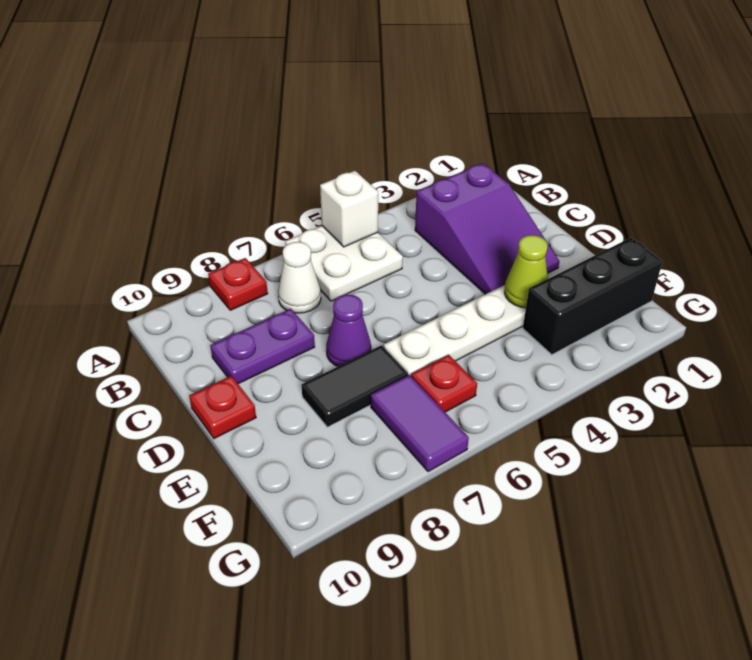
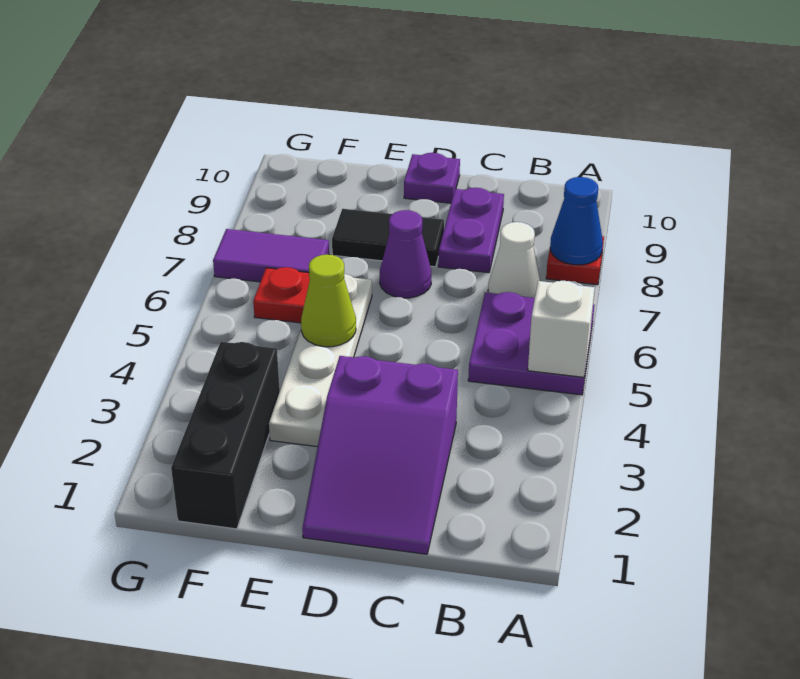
white 2x2 plate [285,226,403,301] -> purple 2x2 plate [468,292,594,395]
none -> blue 1x1 cone [550,177,603,265]
purple 2x3 slope [415,163,559,294] -> purple 2x3 slope turned to [302,356,458,554]
red 1x1 plate [189,376,256,439] -> purple 1x1 plate [404,153,460,203]
lime 1x1 cone [504,235,548,308] -> lime 1x1 cone moved to [301,254,356,347]
black 1x2 tile [302,345,408,427] -> black 1x2 tile turned to [332,209,444,267]

